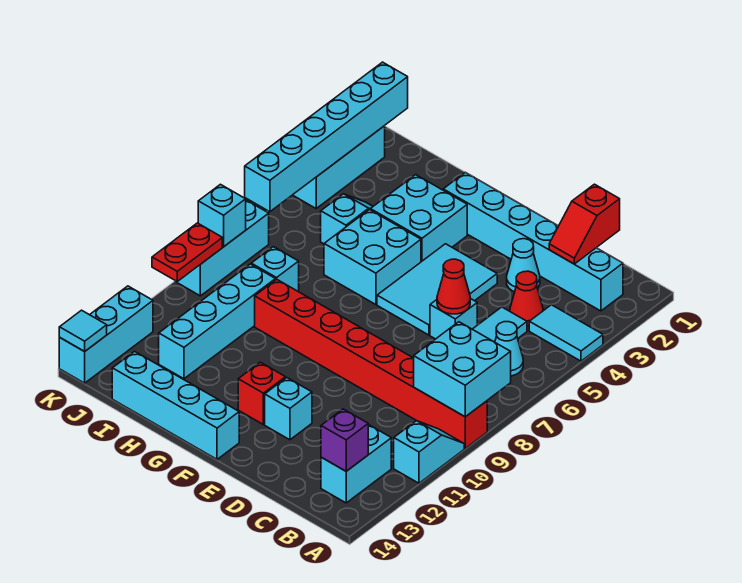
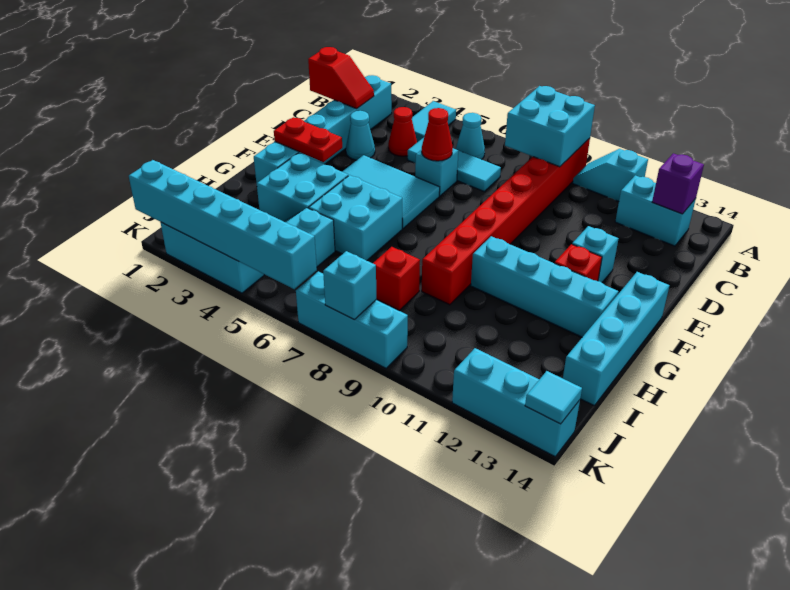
cyan 1x1 brick [251,247,299,292] -> red 1x1 brick [373,247,420,310]
cyan 1x4 brick [159,264,275,379] -> cyan 1x4 brick moved to [471,236,618,337]
red 1x2 plate [152,223,222,281] -> red 1x2 plate moved to [274,117,342,162]

